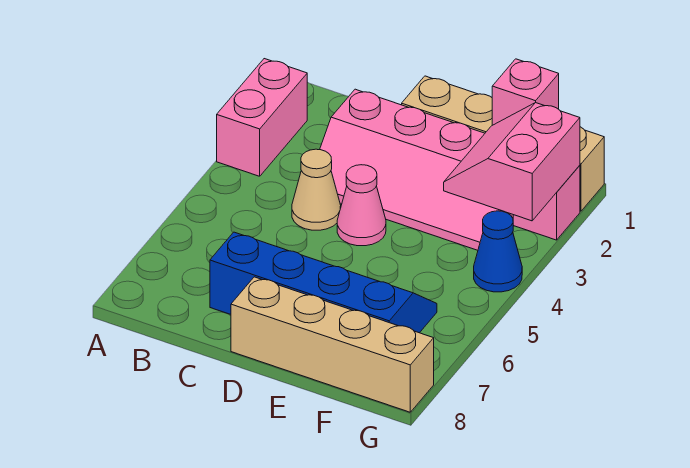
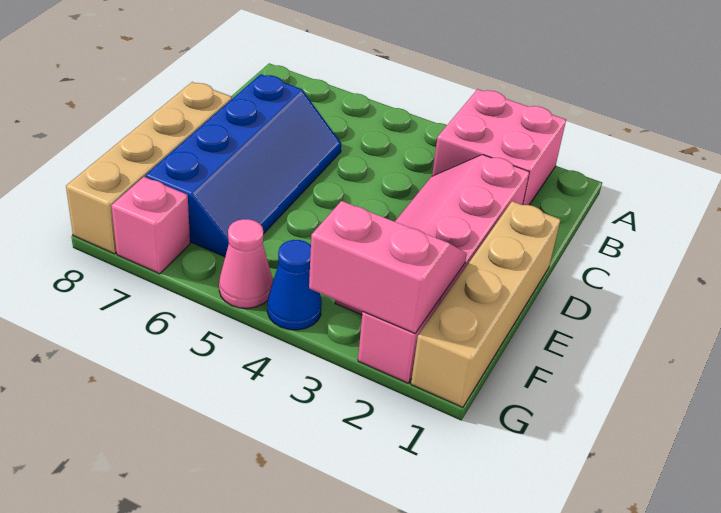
pink 1x2 brick [217,59,307,176] -> pink 2x2 brick [432,89,566,205]
tan 1x1 cone [292,149,341,230] -> none
pink 1x1 cone [337,165,386,246] -> pink 1x1 cone moved to [219,219,273,308]
pink 1x1 brick [492,59,559,125] -> pink 1x1 brick moved to [111,177,190,274]

